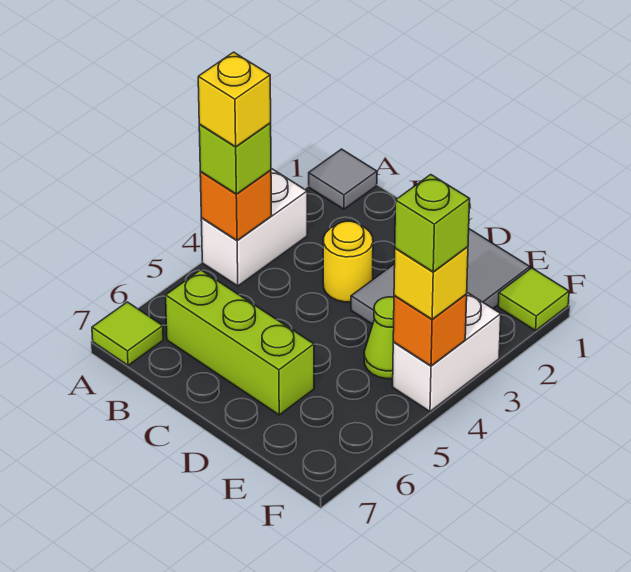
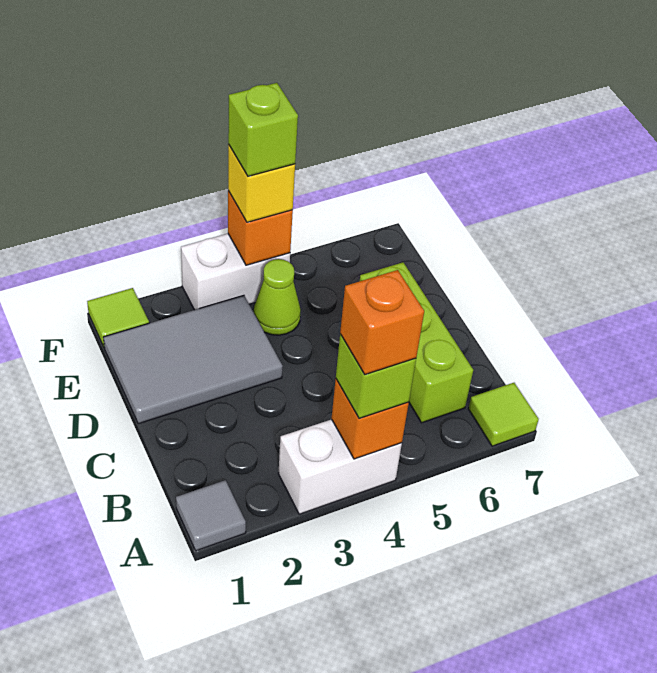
yellow 1x1 brick [198,52,271,147] -> orange 1x1 brick [340,270,424,374]
yellow 1x1 round brick [323,221,373,302] -> none

